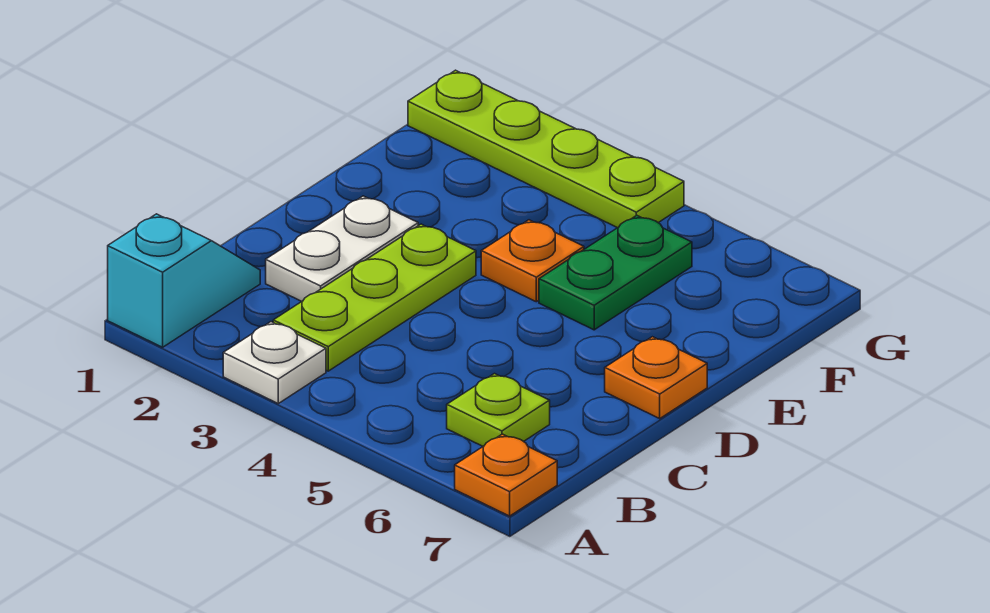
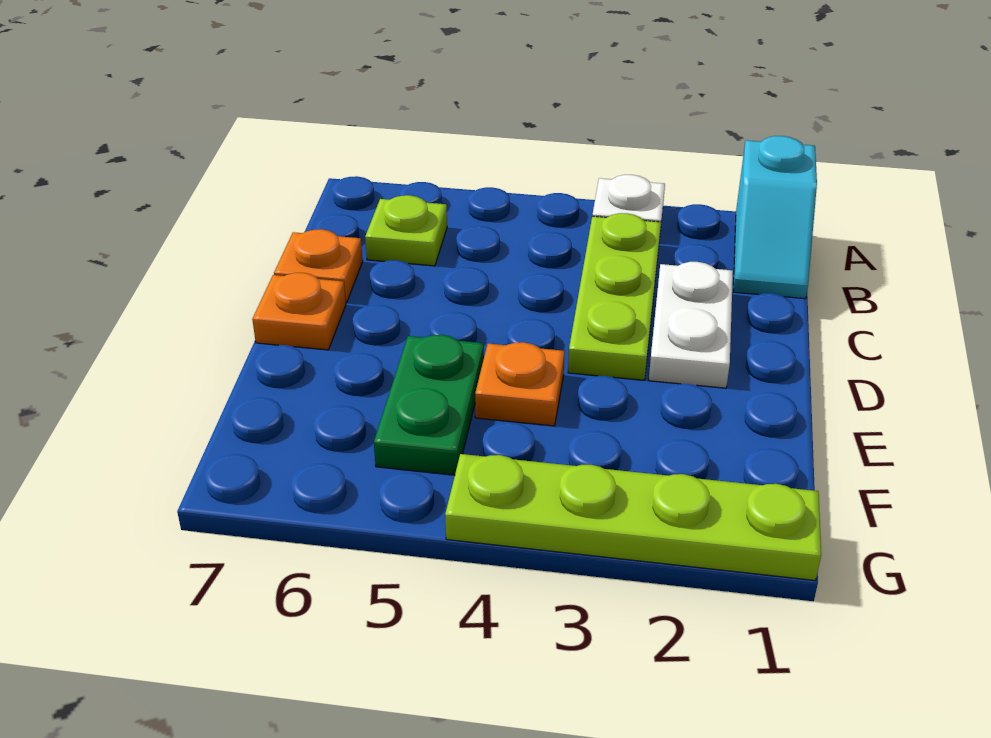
orange 1x1 plate [455,434,557,516] -> orange 1x1 plate moved to [274,229,363,303]

